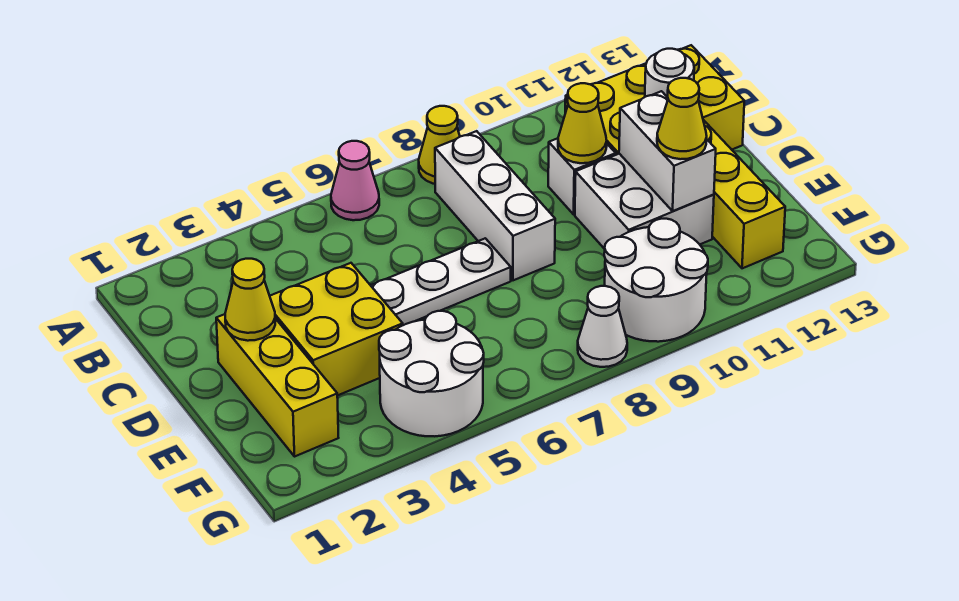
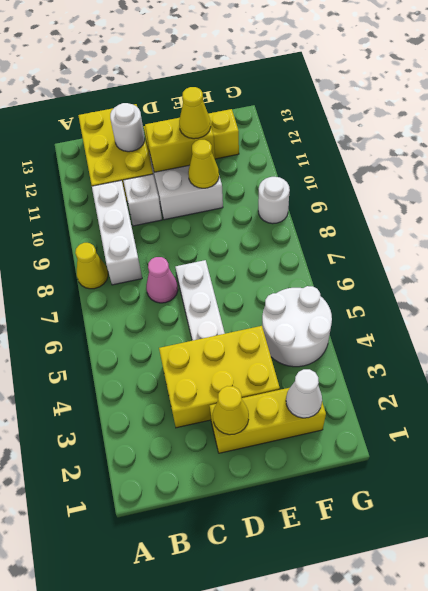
pink 1x1 cone [331,141,379,220] -> pink 1x1 cone moved to [146,257,178,303]
white 1x3 brick [435,131,555,280] -> white 1x3 brick turned to [92,180,142,285]
yellow 1x1 cone [558,83,607,163] -> yellow 1x1 cone moved to [188,140,219,188]
yellow 2x2 brick [270,263,403,396] -> yellow 2x3 brick [159,326,280,428]
white 1x2 brick [619,91,716,211] -> yellow 1x2 brick [145,118,215,172]
white 2x2 round brick [604,219,708,342] -> white 1x1 round brick [258,177,290,224]
white 1x1 cone [578,286,627,367] -> white 1x1 cone moved to [286,369,322,418]

